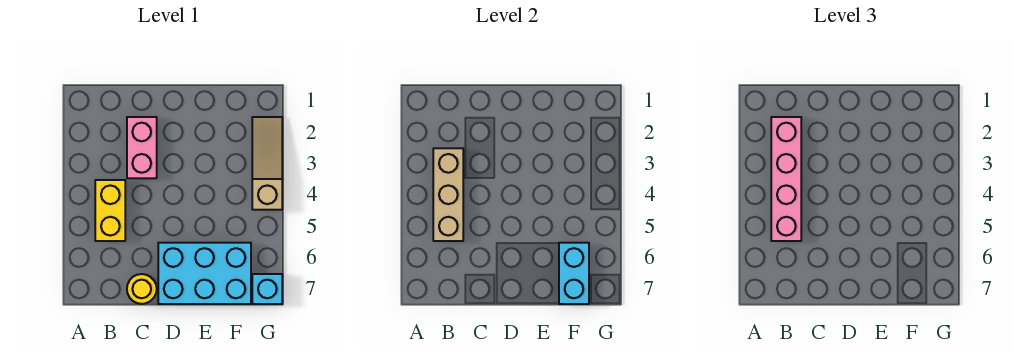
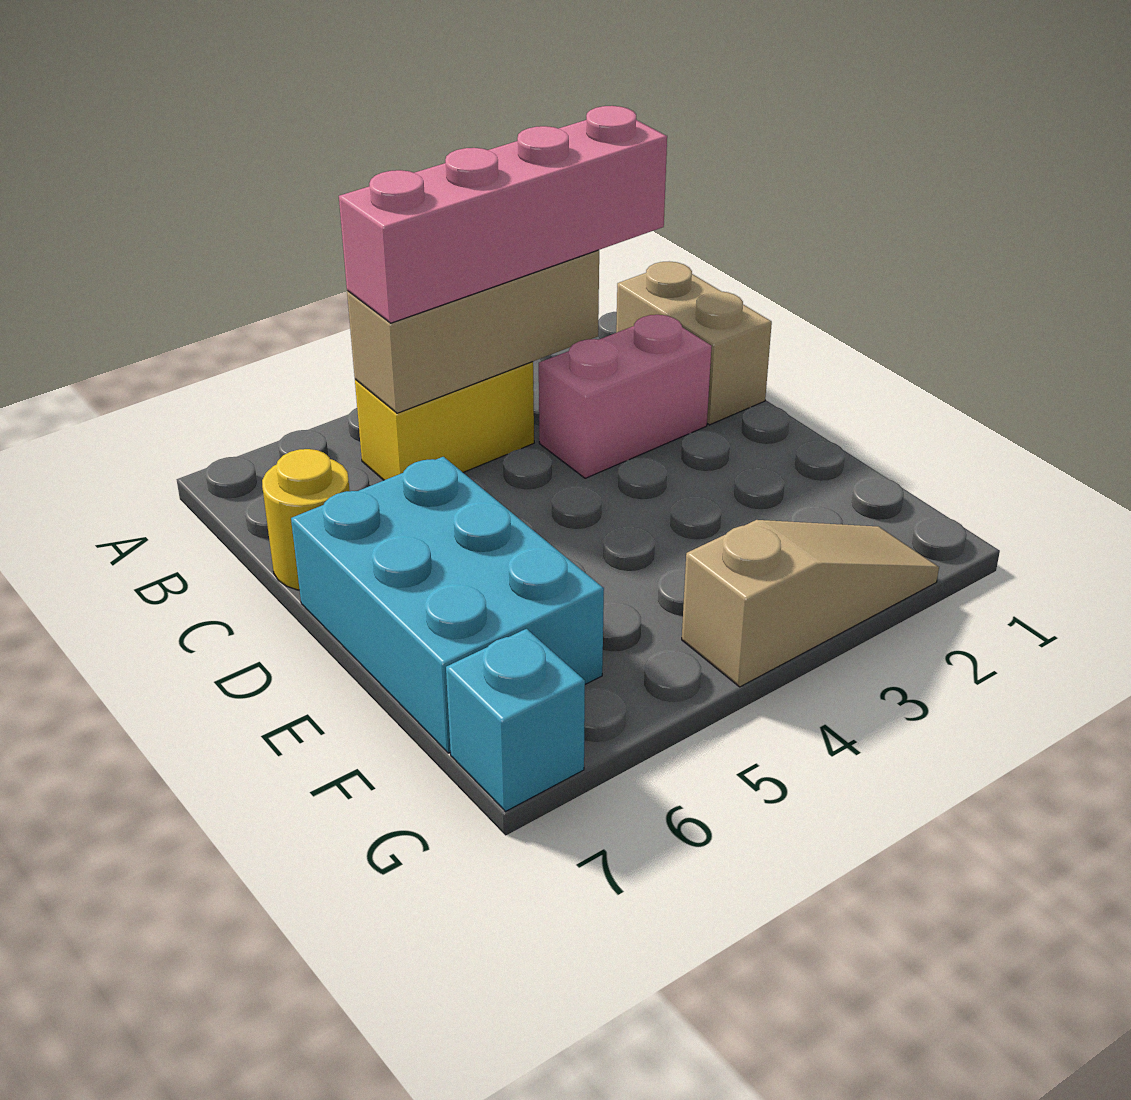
none -> tan 1x2 brick [616,261,772,425]
cyan 1x2 brick [559,243,589,304] -> none

